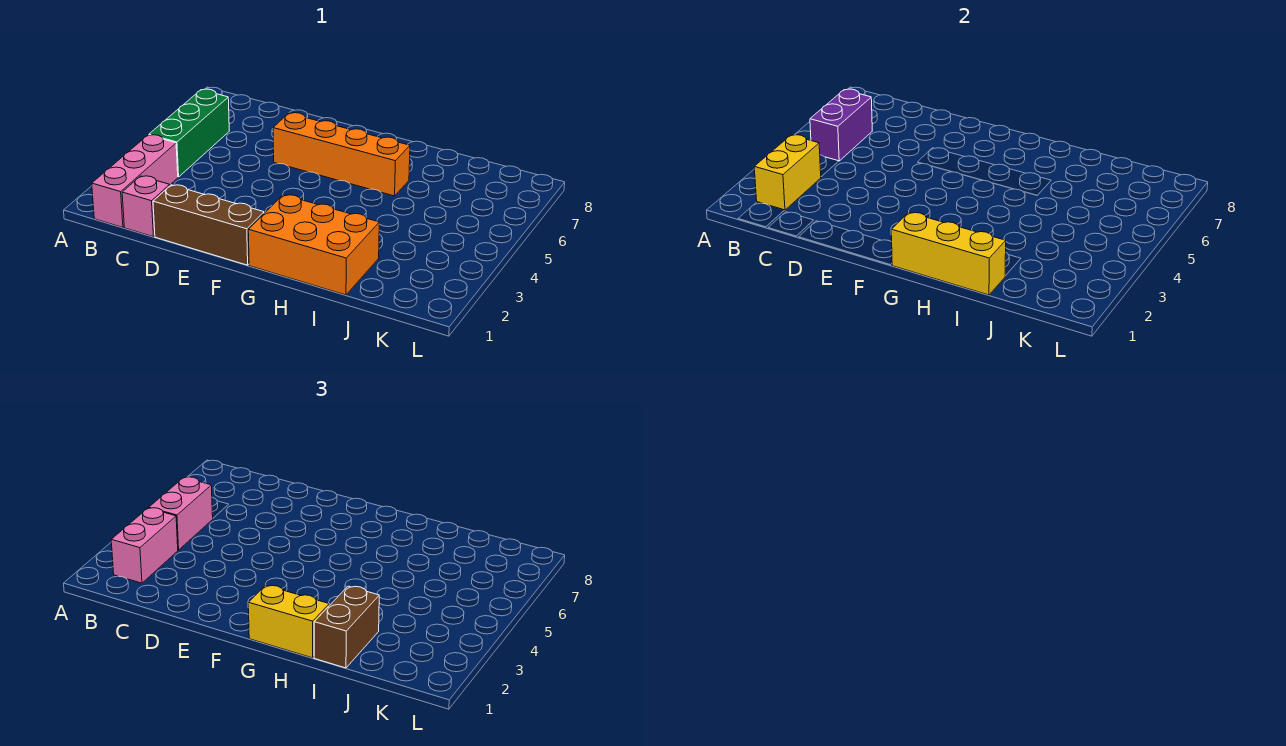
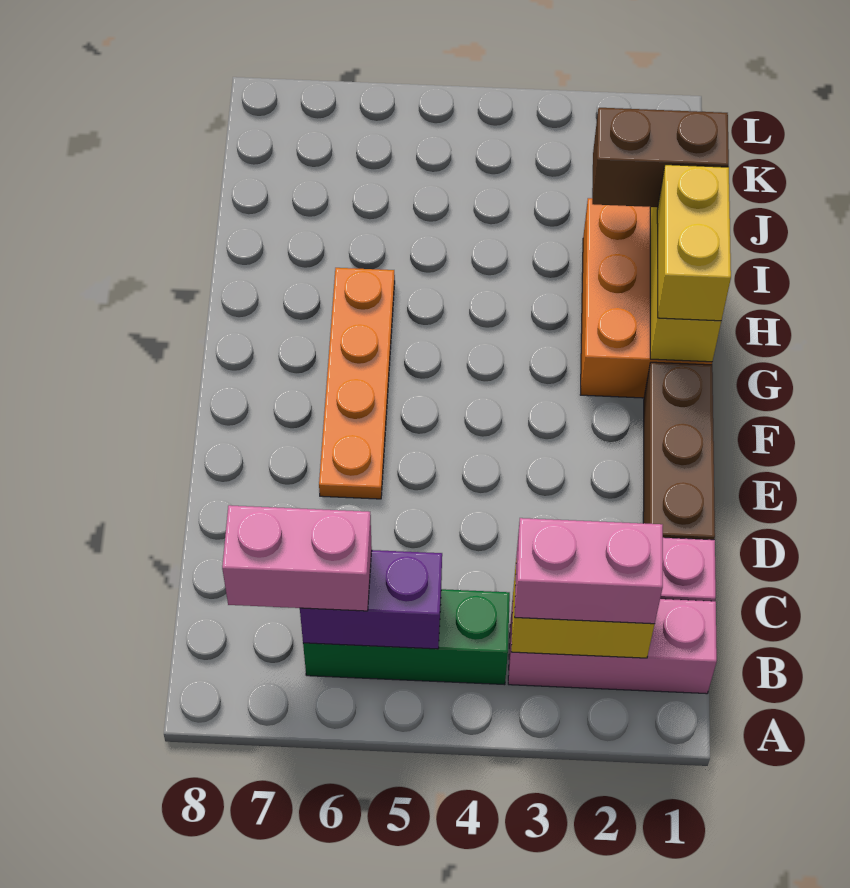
pink 1x2 brick [149,477,213,550] -> pink 1x2 brick moved to [222,505,372,611]
orange 1x4 brick [273,113,410,196] -> orange 1x4 plate [319,268,395,499]

